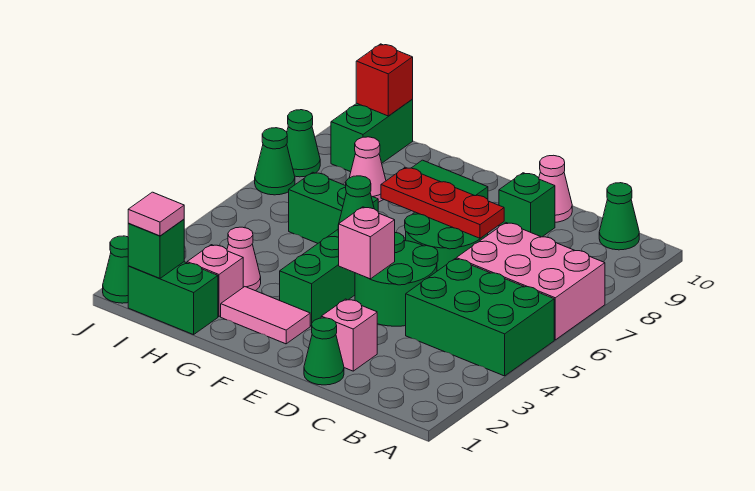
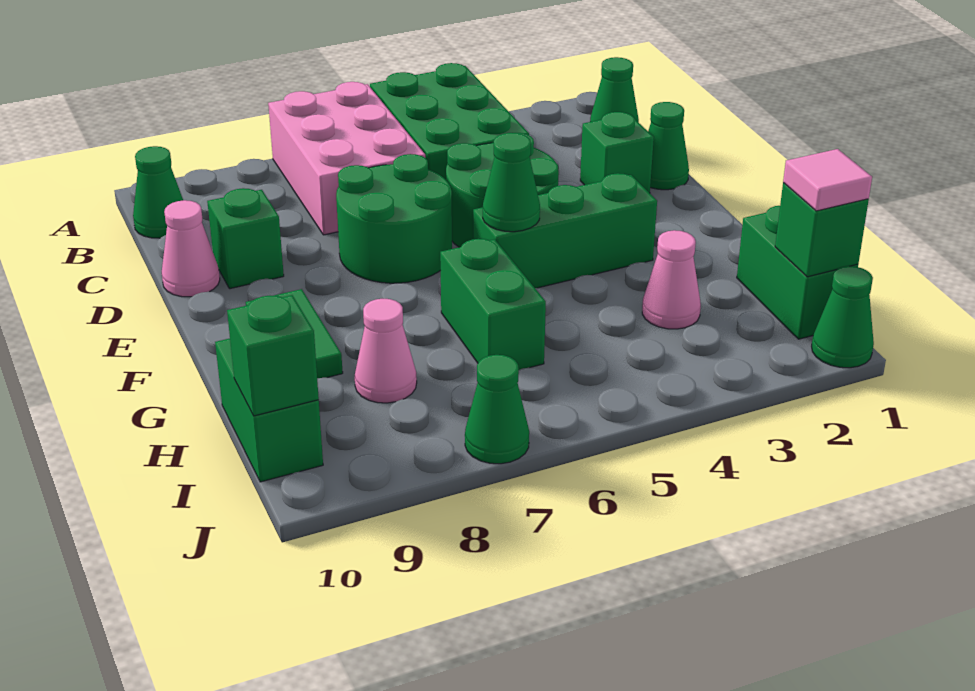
pink 1x1 brick [321,299,377,371] -> green 1x1 brick [580,112,654,193]
red 1x3 plate [381,167,504,238] -> none
pink 1x1 brick [338,207,395,279] -> none
pink 1x2 tile [221,287,310,344] -> none
pink 1x1 brick [187,245,243,317] -> none
green 1x2 brick [331,100,413,172] -> green 1x2 brick turned to [215,338,323,482]
red 1x1 brick [356,44,413,116] -> green 1x1 brick [227,295,319,416]
green 1x1 cone [287,110,320,177] -> green 1x1 cone moved to [590,57,639,123]

